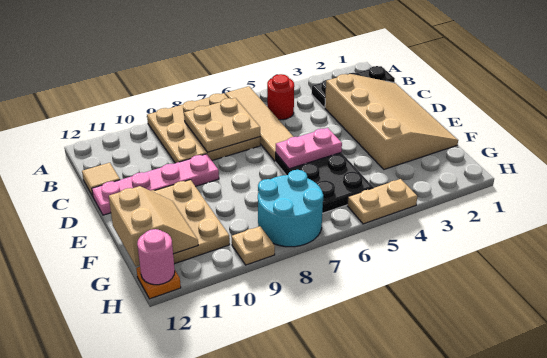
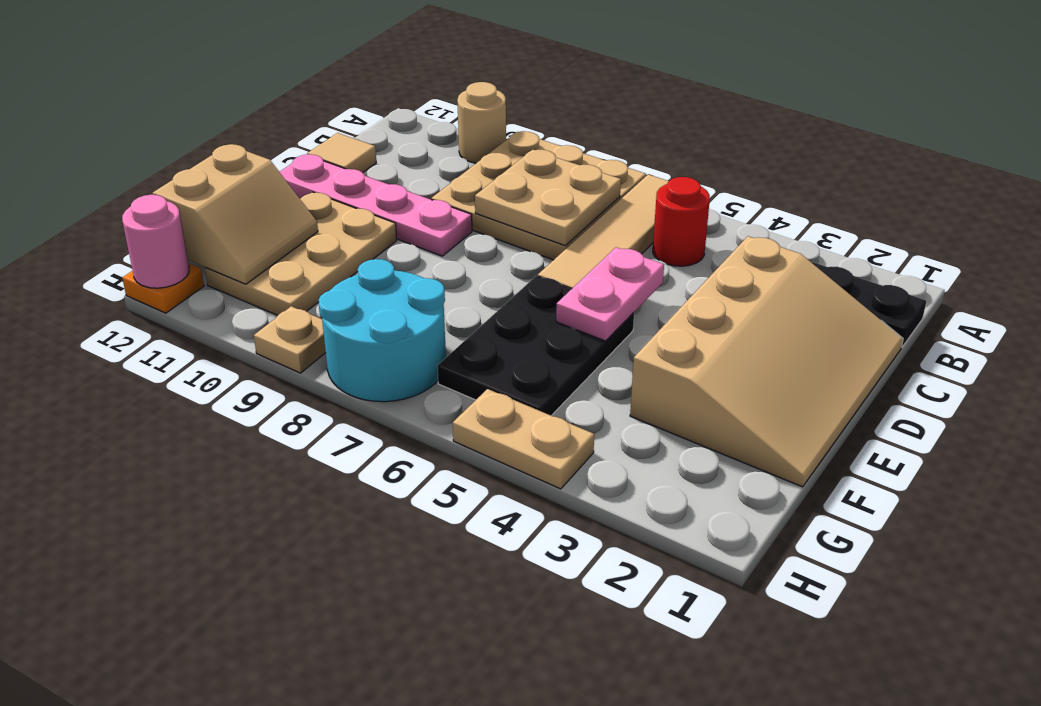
none -> tan 1x1 round brick [457,82,506,163]
pink 1x2 plate [276,128,342,169] -> pink 1x2 plate turned to [556,247,664,341]

